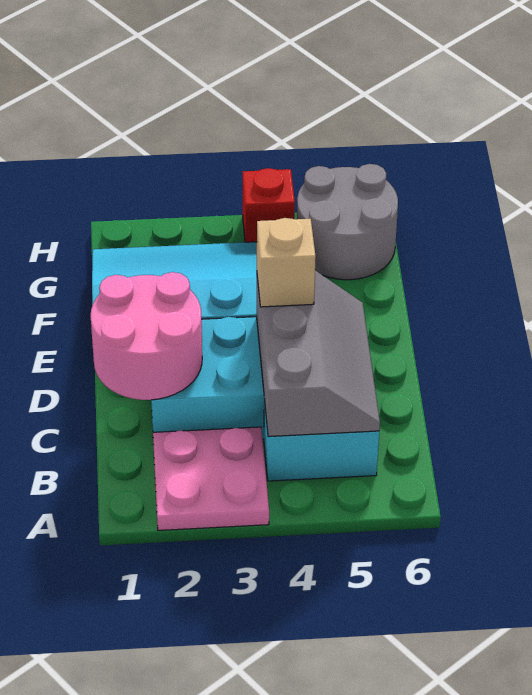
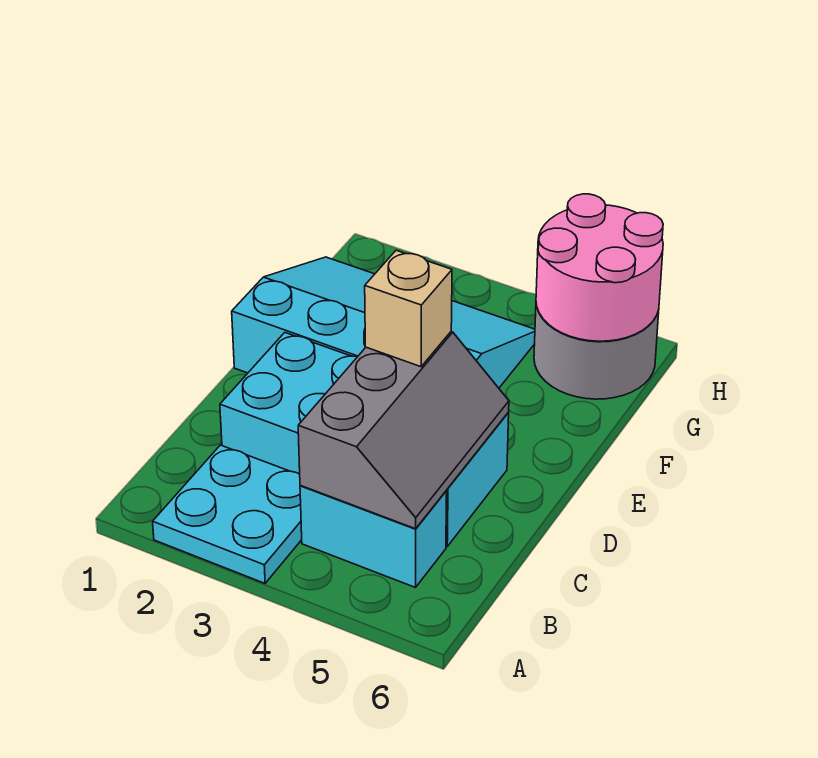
pink 2x2 plate [153,427,269,530] -> cyan 2x2 plate [153,445,302,583]
pink 2x2 round brick [91,272,202,400] -> pink 2x2 round brick moved to [536,194,663,341]
red 1x1 brick [242,168,295,242] -> none

